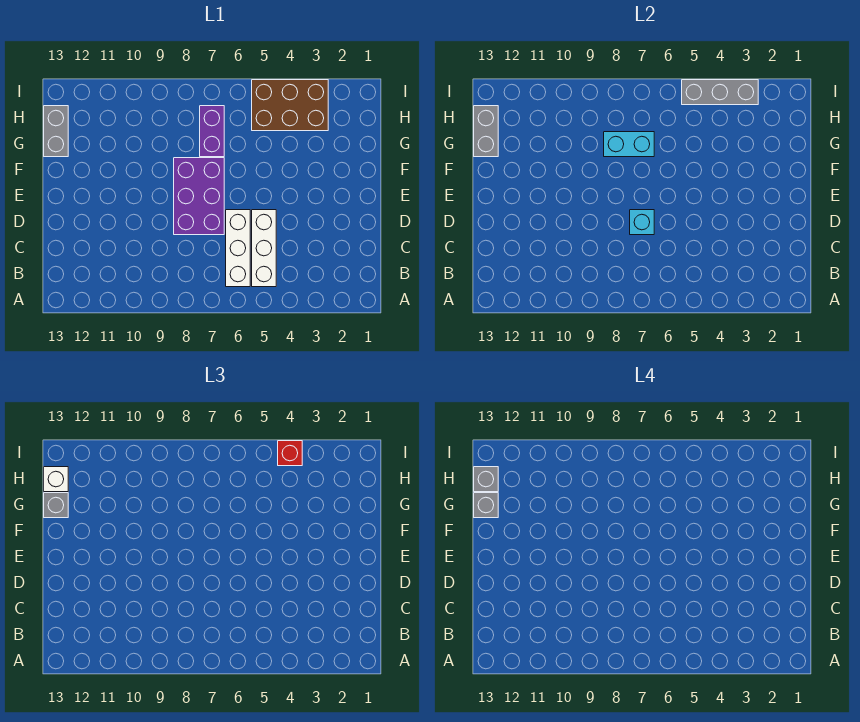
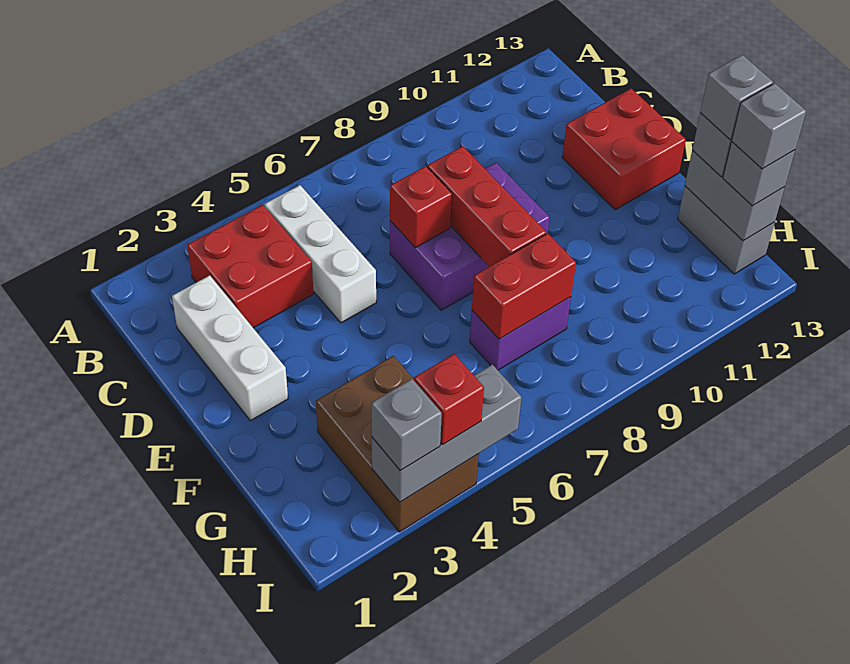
none -> red 2x2 brick [187,205,313,328]
white 1x3 brick [226,210,250,287] -> white 1x3 brick moved to [172,275,288,421]
purple 2x3 brick [174,158,224,235] -> purple 2x3 brick turned to [390,163,550,310]
cyan 1x1 brick [630,210,654,235] -> red 1x1 brick [390,166,452,248]
none -> red 1x3 brick [428,146,546,267]
none -> red 2x2 brick [562,88,686,210]
purple 1x2 brick [200,106,224,157] -> purple 1x2 brick turned to [470,297,571,370]
cyan 1x2 brick [604,132,654,157] -> red 1x2 brick [472,233,576,339]
brown 2x3 brick [252,80,328,131] -> brown 2x3 brick turned to [316,356,479,532]
white 1x1 brick [44,467,68,492] -> grey 1x1 brick [723,142,795,206]
none -> grey 1x1 brick [371,379,442,471]

